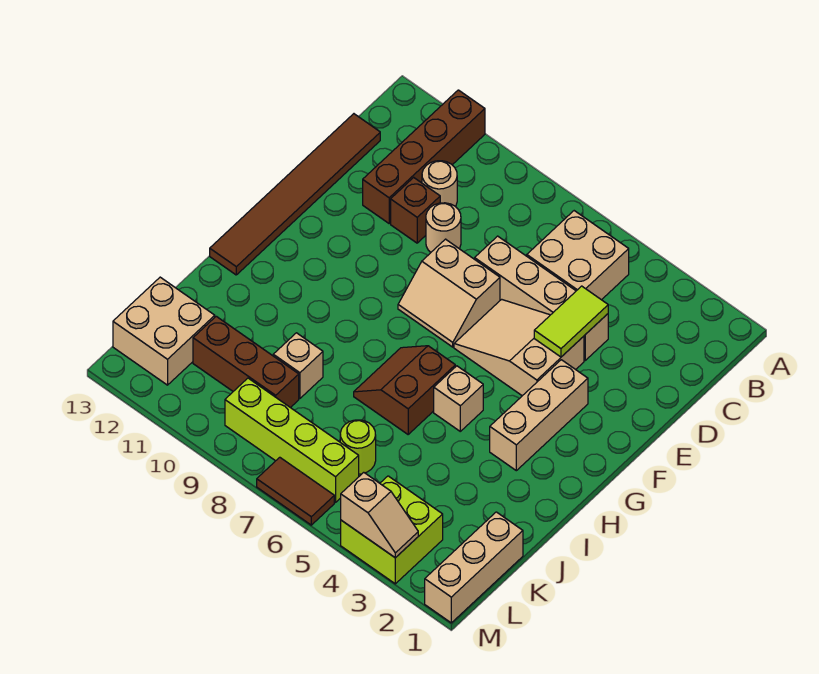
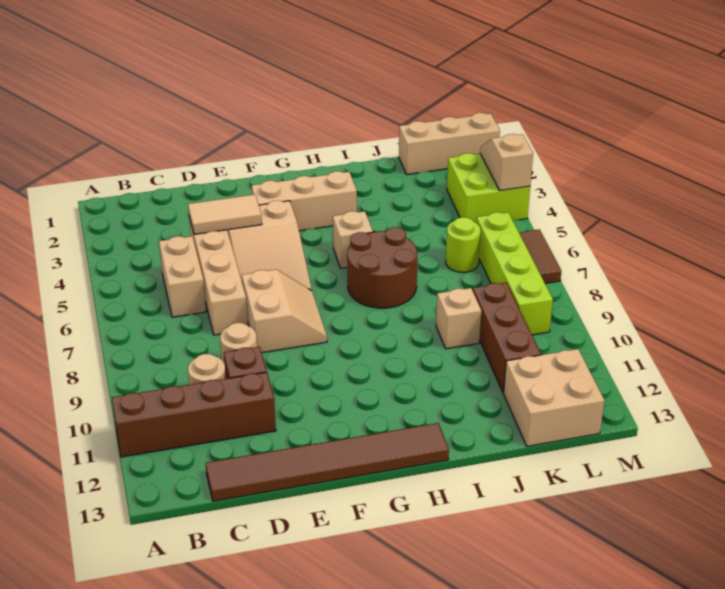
tan 2x2 brick [527,211,629,300] -> tan 1x2 brick [159,236,206,317]
lime 1x2 tile [534,286,608,357] -> tan 1x2 tile [188,194,262,234]
brown 2x2 slope [354,346,455,434] -> brown 2x2 round brick [347,227,417,308]

